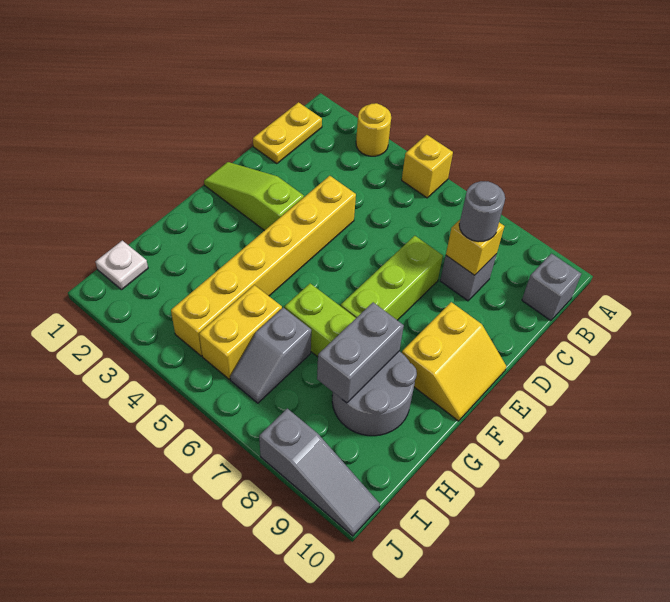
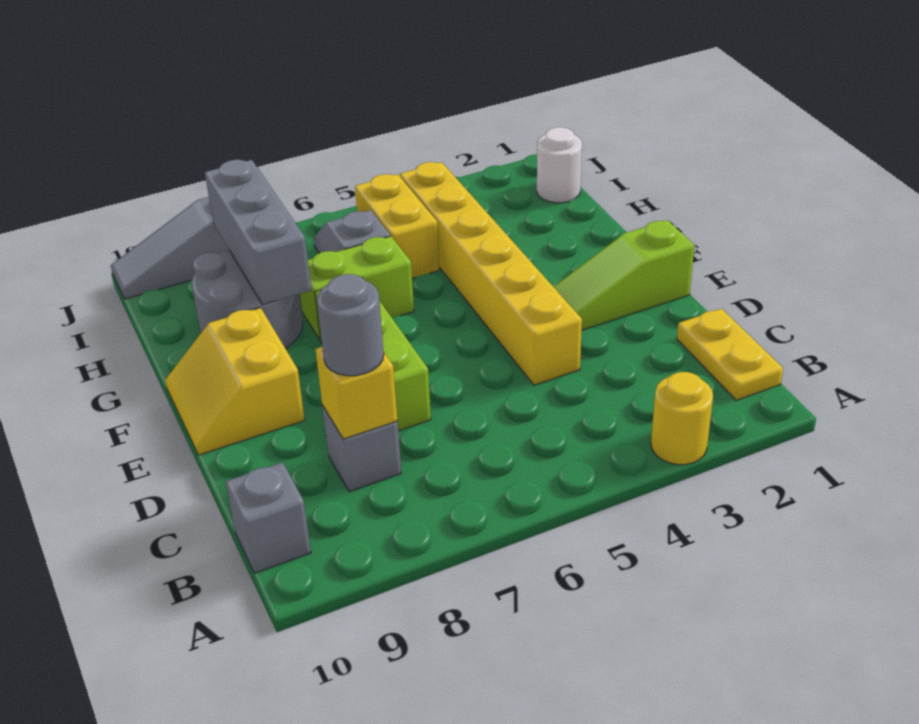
yellow 1x1 brick [402,135,453,198] -> none
lime 1x3 slope [204,162,304,231] -> lime 1x3 slope turned to [554,220,695,330]
grey 1x2 brick [317,303,404,403] -> grey 1x3 brick [205,160,311,305]
white 1x1 plate [95,241,148,290] -> white 1x1 round brick [537,127,582,203]

